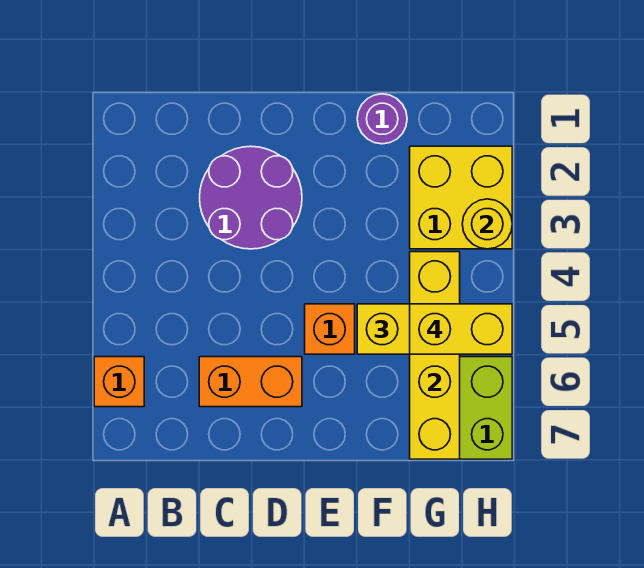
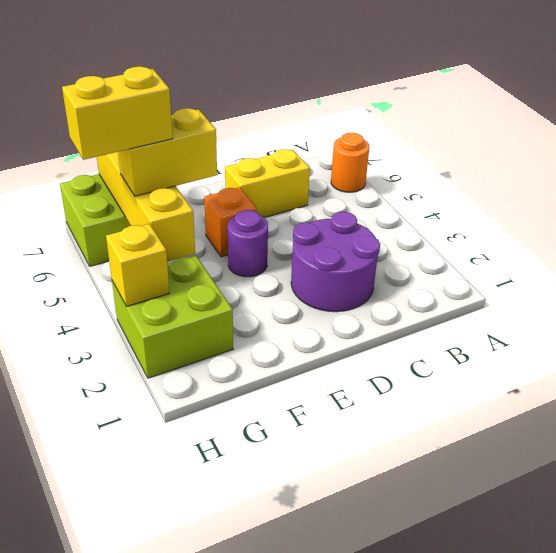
orange 1x1 brick [94,357,144,407] -> orange 1x1 round brick [331,133,369,192]
orange 1x2 brick [199,357,302,407] -> yellow 1x2 brick [225,149,310,218]
purple 1x1 round brick [357,94,407,144] -> purple 1x1 round brick moved to [228,210,268,277]
yellow 2x2 brick [410,146,512,249] -> lime 2x2 brick [112,255,233,378]
yellow 1x1 round brick [462,199,512,249] -> yellow 1x1 brick [106,224,170,306]

